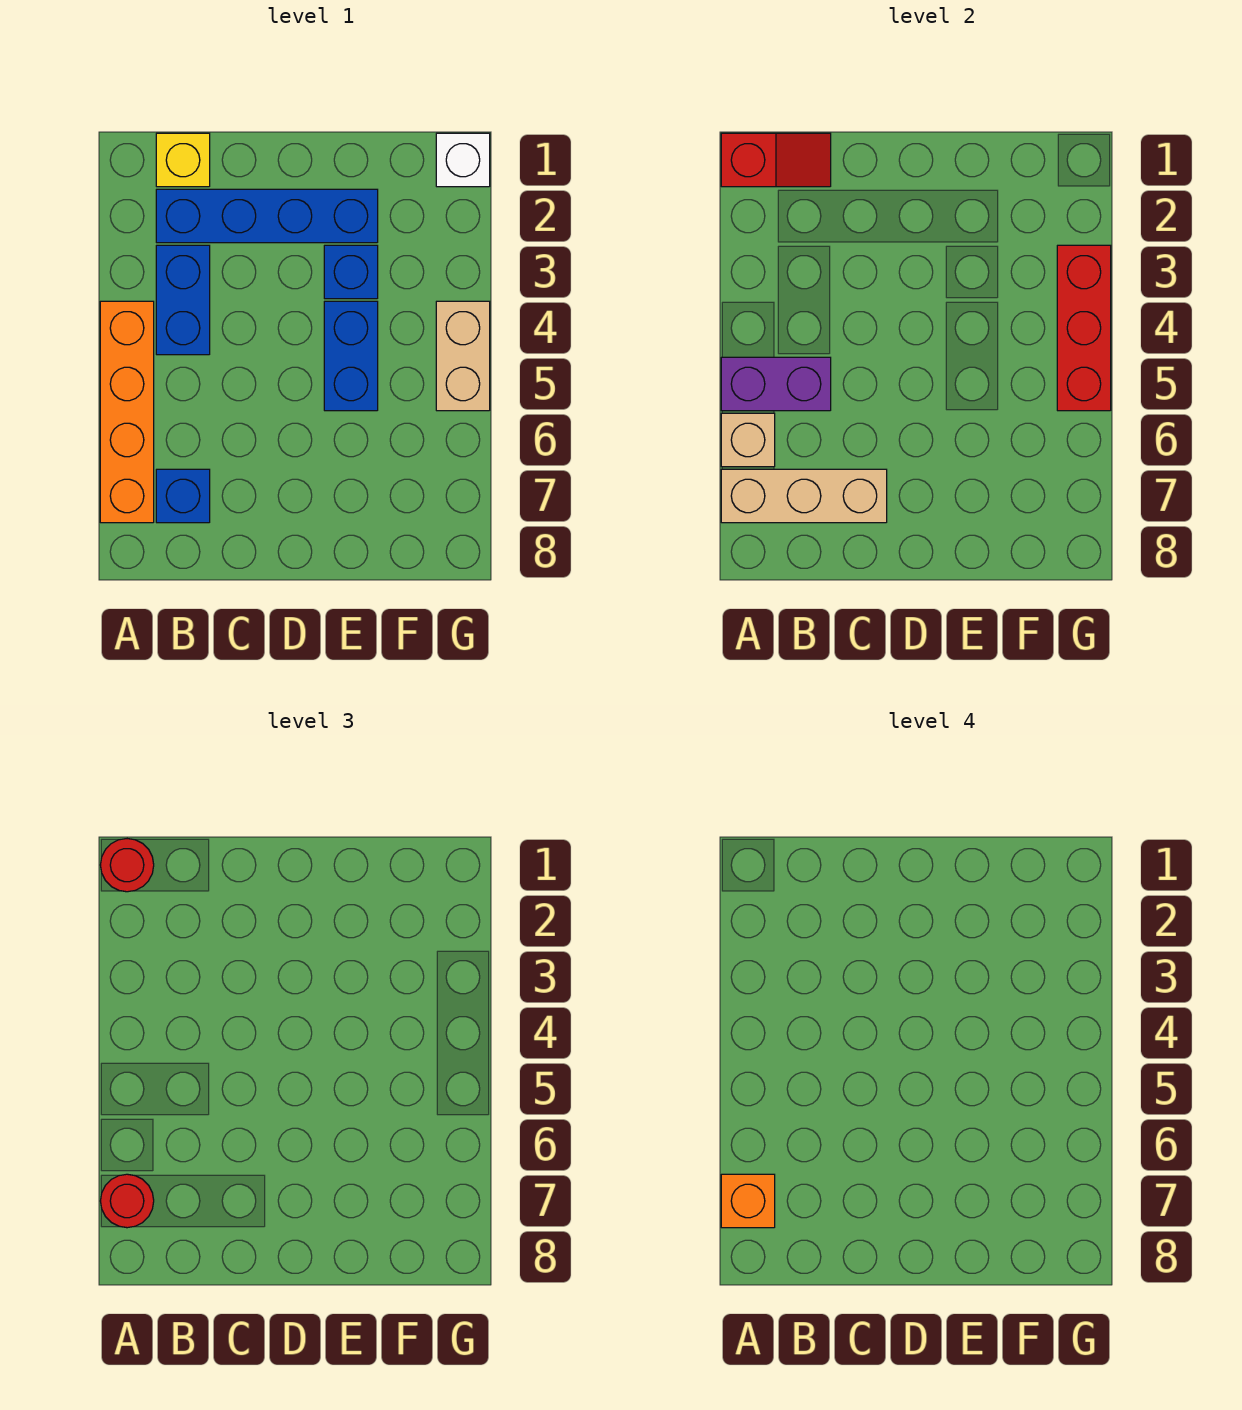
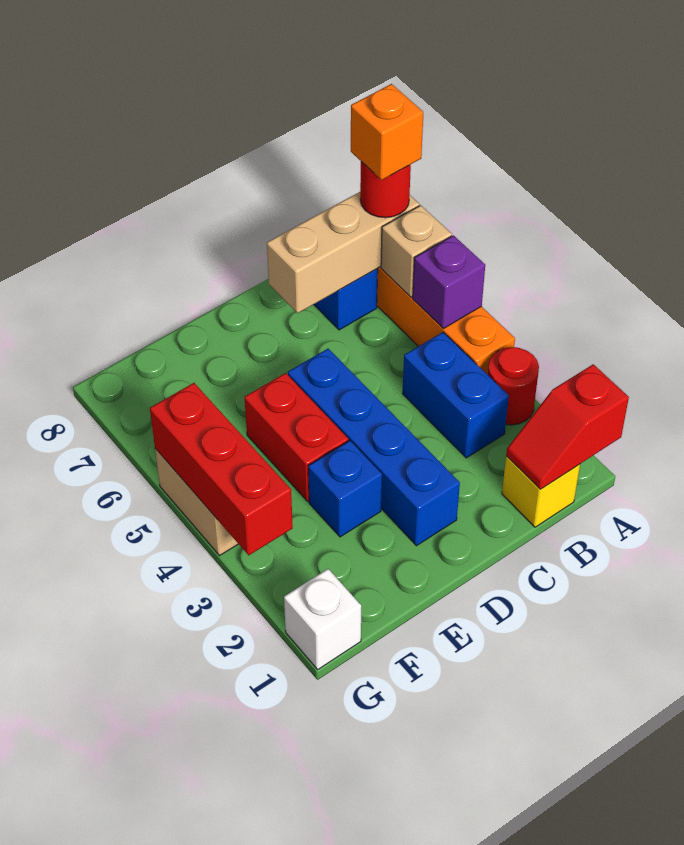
red 1x1 round brick [101,839,154,892] -> red 1x1 round brick moved to [488,347,539,425]
purple 1x2 brick [721,357,831,411] -> purple 1x1 brick [413,235,485,329]
blue 1x4 brick [156,189,378,243] -> blue 1x4 brick turned to [288,349,460,546]
blue 1x2 brick [324,301,378,411] -> red 1x2 brick [245,373,348,501]

